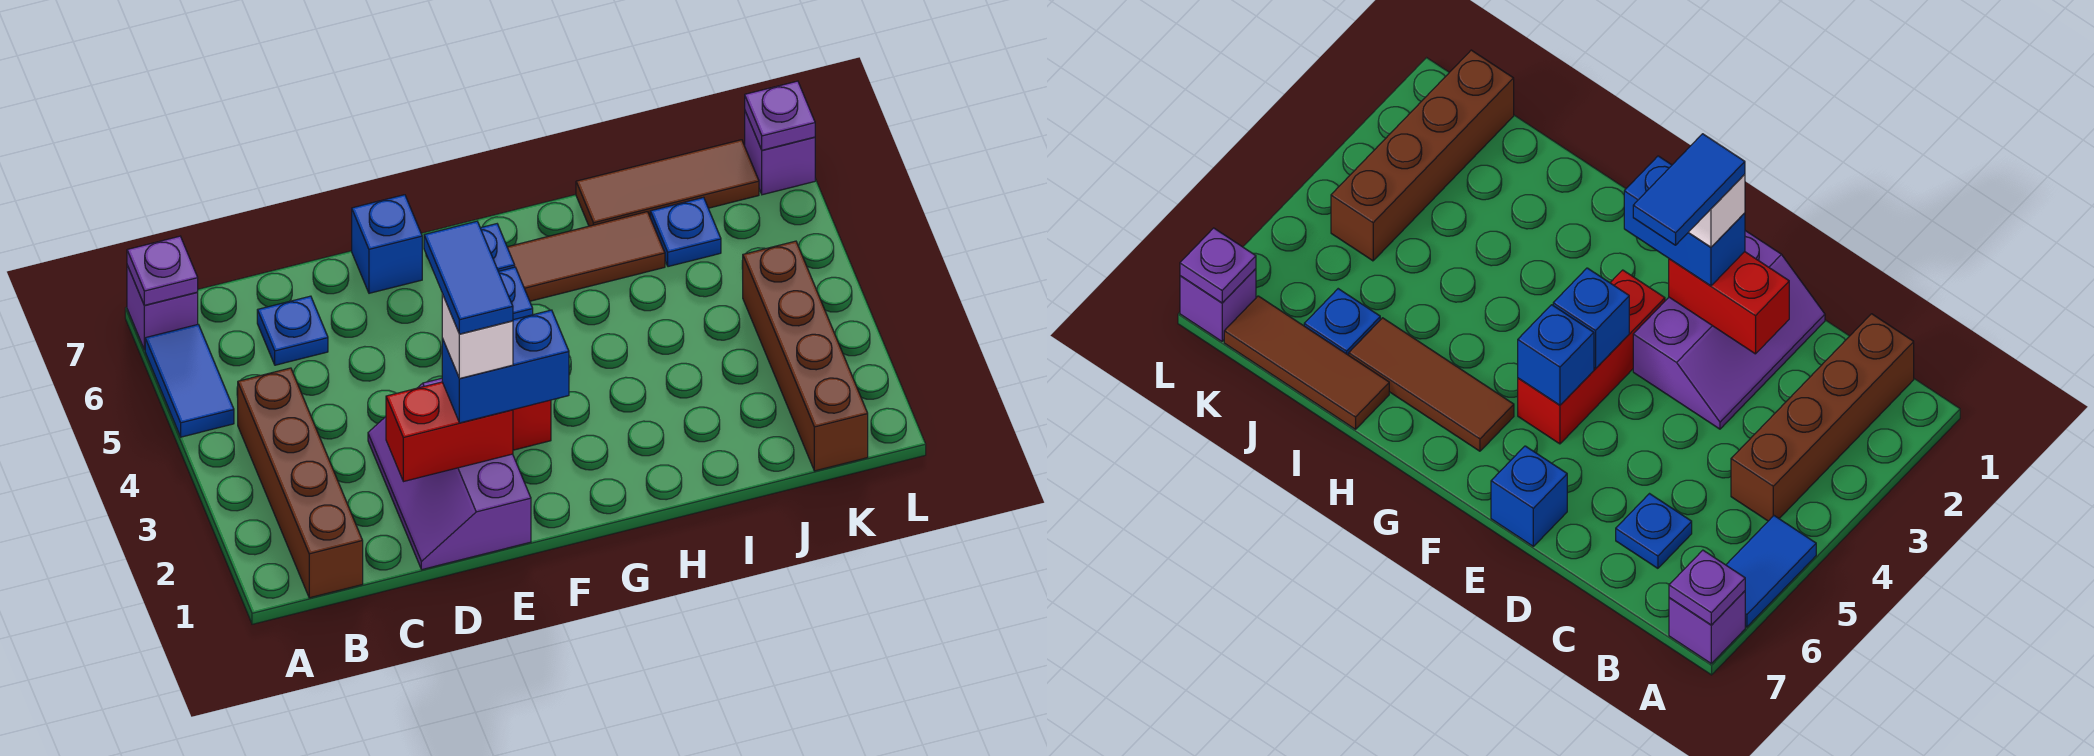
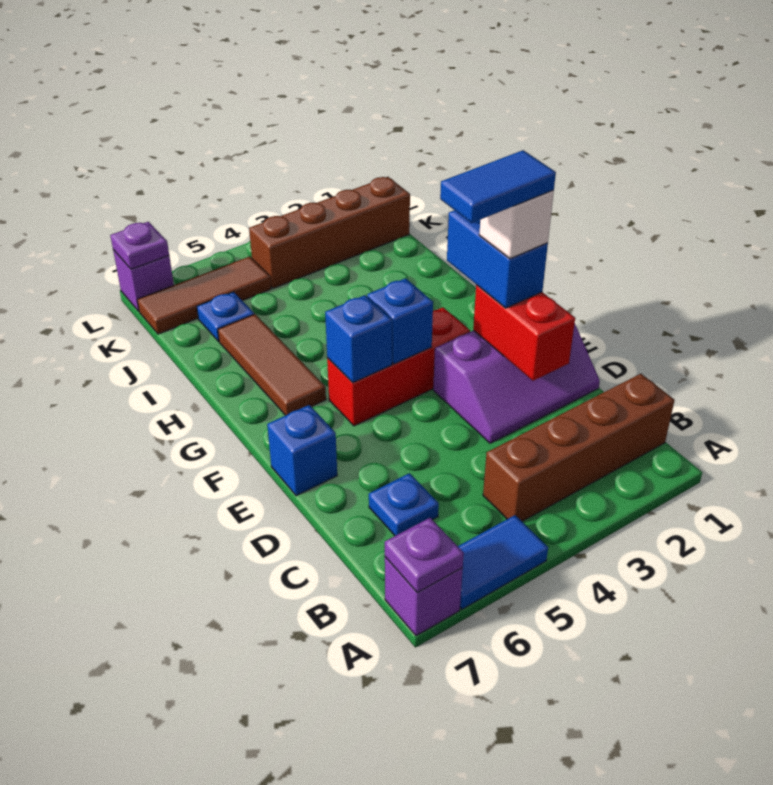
brown 1x3 tile [576,140,759,226] -> brown 1x3 tile turned to [137,257,271,334]

